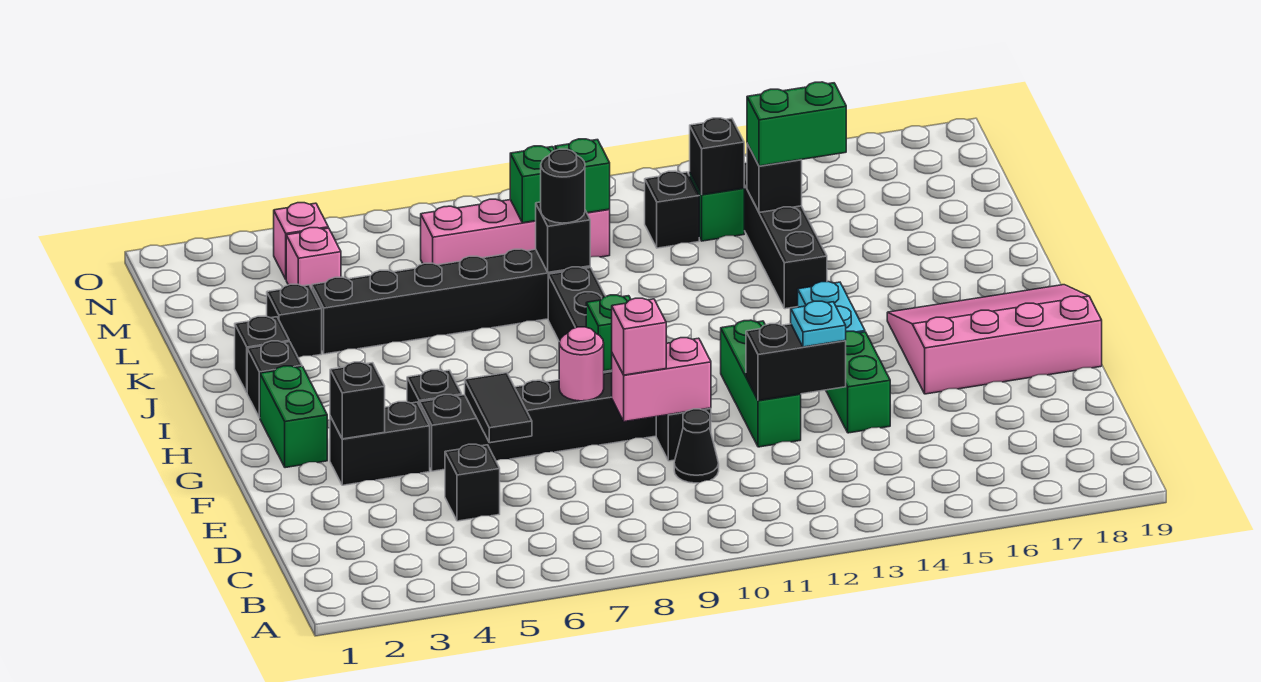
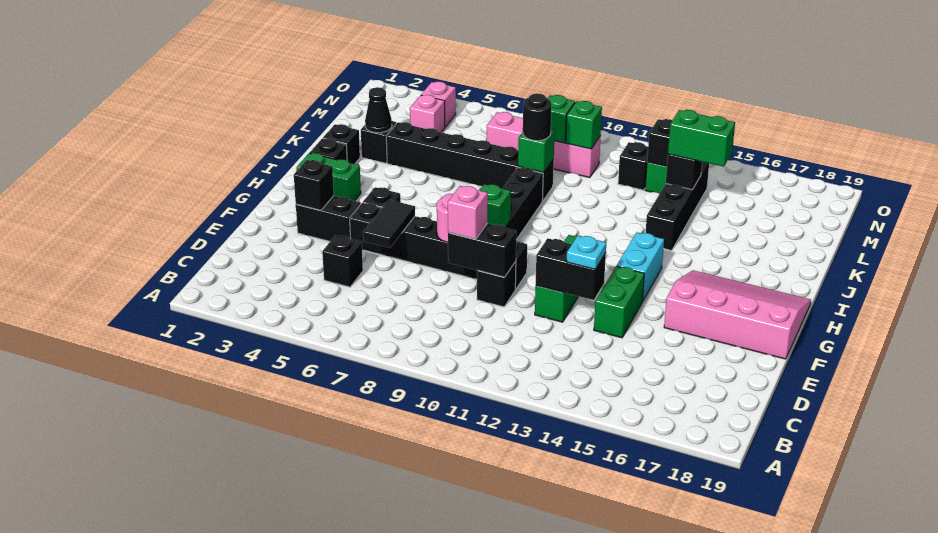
black 1x1 cone [674,409,719,483] -> black 1x1 cone moved to [365,87,392,133]
pink 1x2 brick [612,338,711,422] -> black 1x2 brick [448,223,516,277]
green 1x2 brick [260,366,327,468] -> green 1x2 brick turned to [297,153,361,201]
black 1x1 brick [536,202,590,272] -> green 1x1 brick [518,129,555,172]

